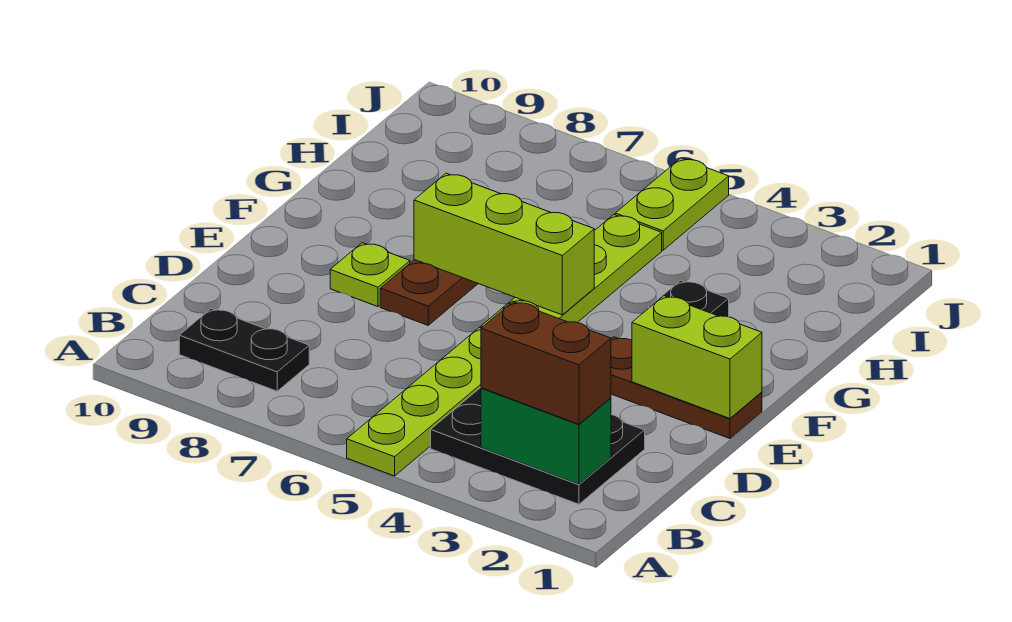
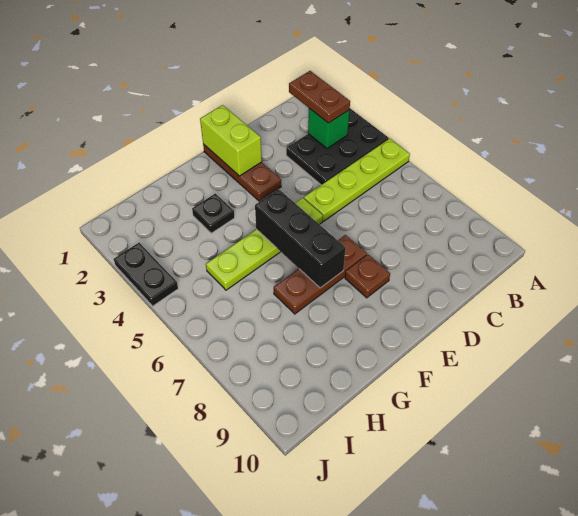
black 2x3 plate [431,388,645,504] -> black 2x3 plate turned to [286,108,389,185]
green 1x2 brick [481,388,611,484] -> green 1x1 brick [308,108,350,149]
brown 1x2 brick [481,302,611,424] -> brown 1x2 plate [289,71,350,123]
black 1x2 plate [179,309,309,391] -> black 1x2 plate moved to [114,243,178,306]
lime 1x1 plate [330,243,410,307] -> brown 1x1 plate [345,255,390,298]
lime 1x3 brick [414,173,594,315] -> black 1x3 brick [255,189,346,288]
lime 1x2 plate [615,158,729,250] -> none

